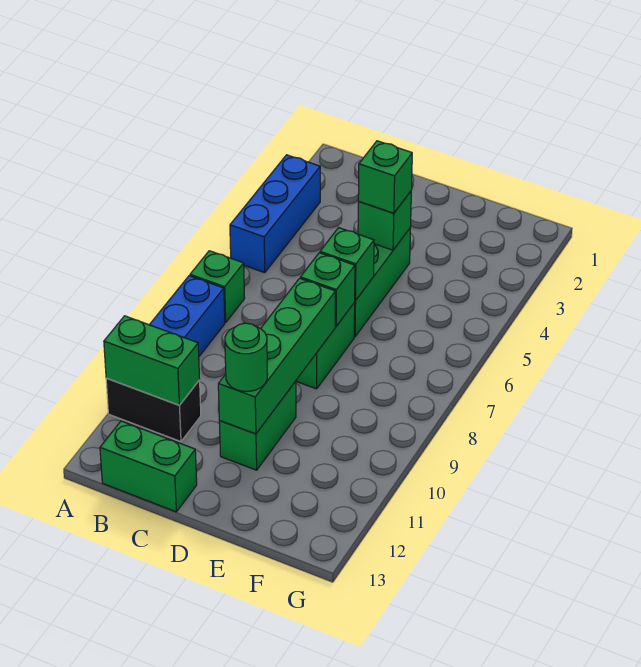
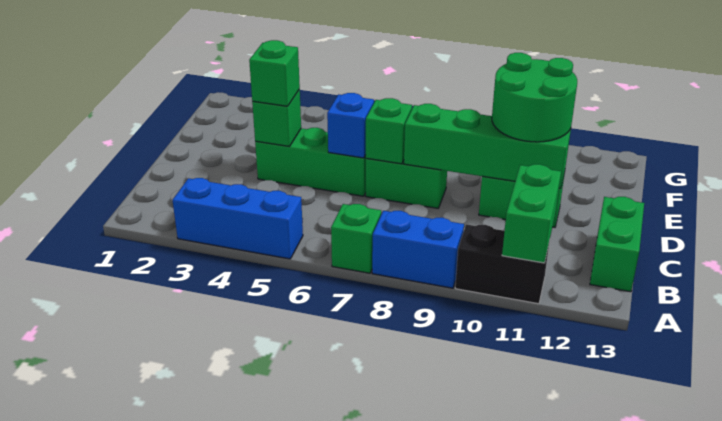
black 1x2 brick [106,378,201,442] -> black 1x2 brick turned to [455,224,550,304]
green 1x1 brick [320,228,374,301] -> blue 1x1 brick [327,93,374,158]
green 1x1 round brick [225,323,268,391] -> green 2x2 round brick [492,53,577,142]

